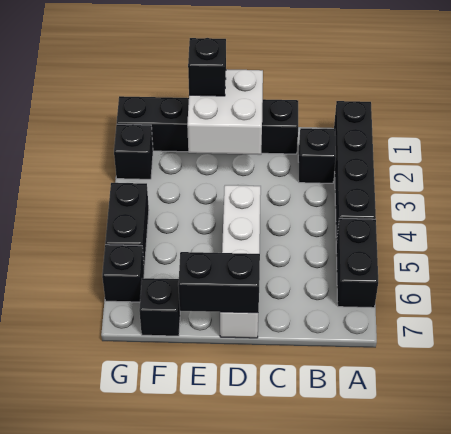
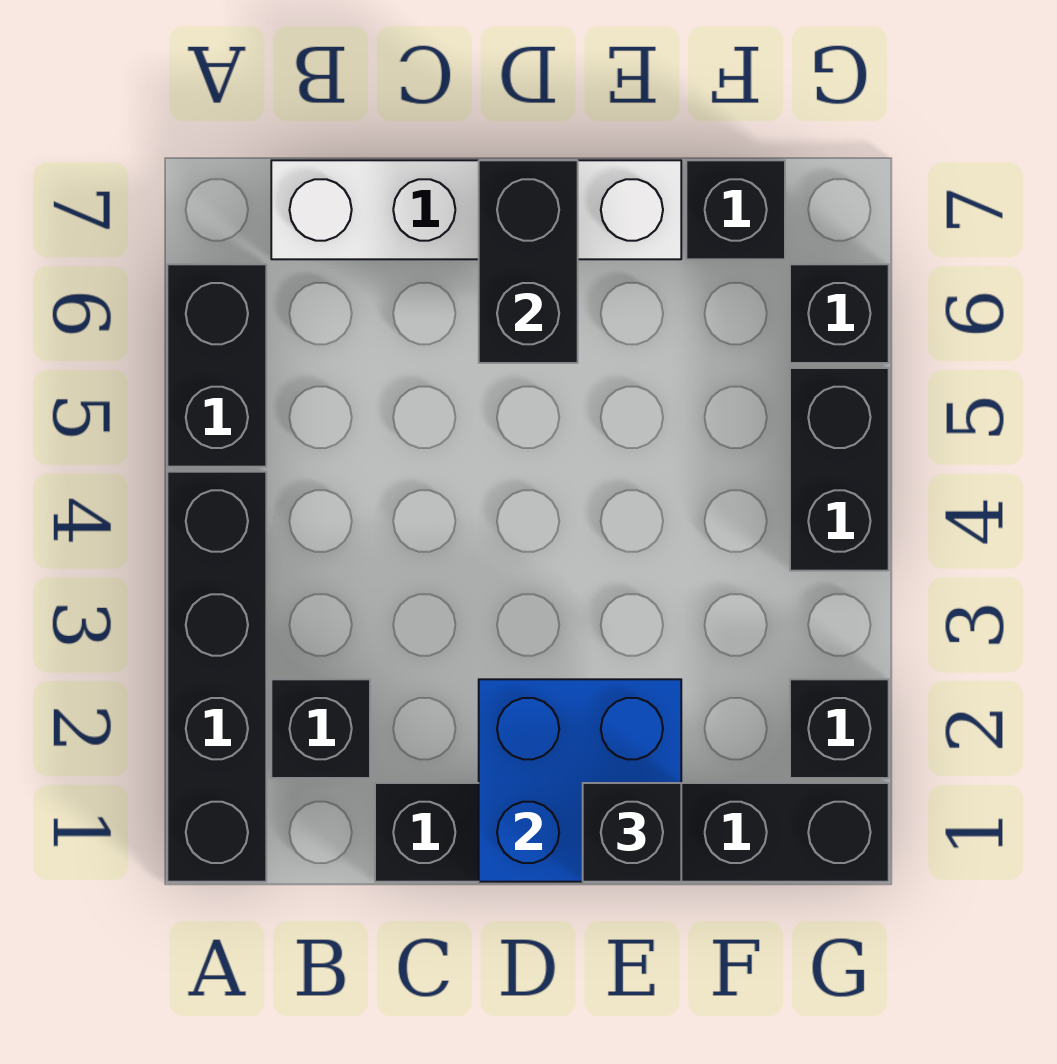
white 2x2 brick [187,69,263,155] -> blue 2x2 brick [479,679,681,882]
white 1x4 brick [220,185,261,338] -> white 1x4 brick turned to [271,160,681,259]
black 1x2 brick [178,252,260,313] -> black 1x2 brick turned to [479,160,578,363]

